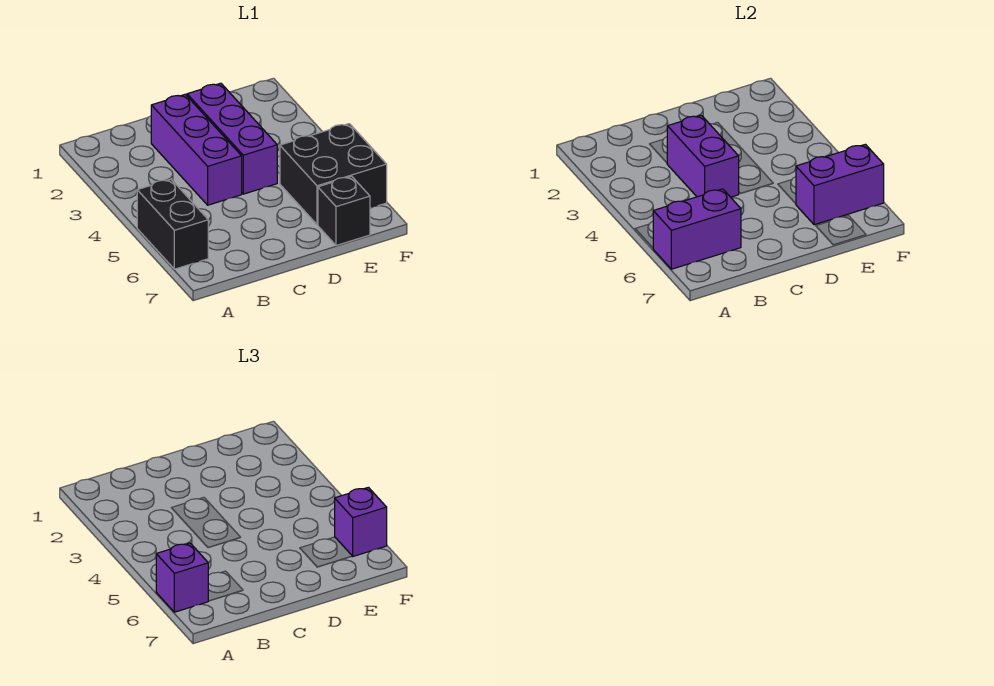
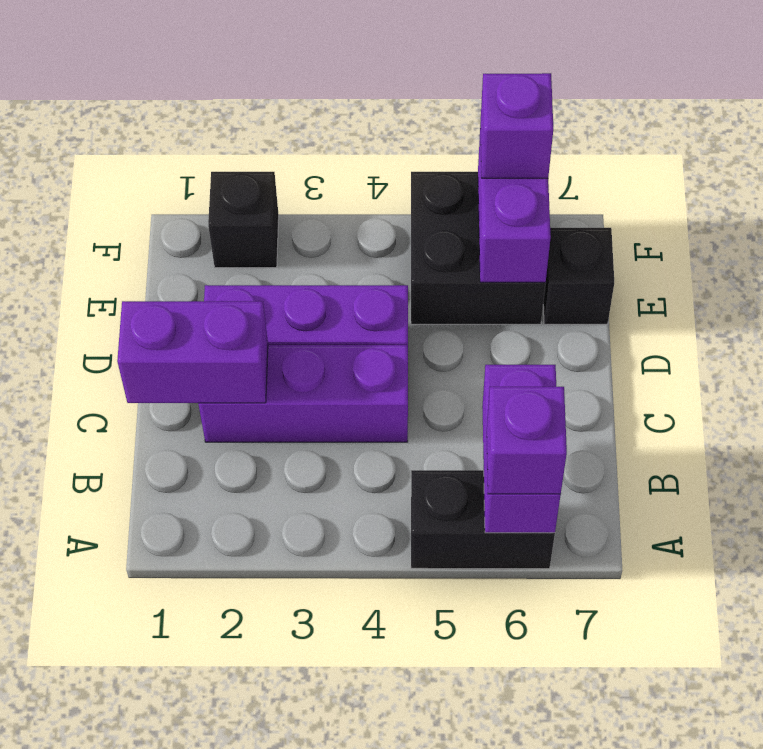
purple 1x2 brick [667,115,739,197] -> purple 1x2 brick moved to [117,301,268,403]
none -> black 1x1 brick [208,172,279,268]

